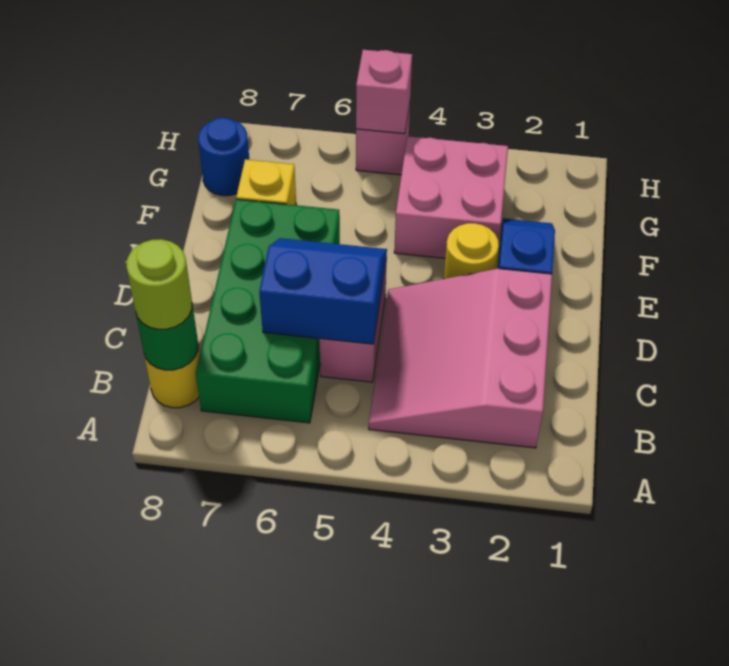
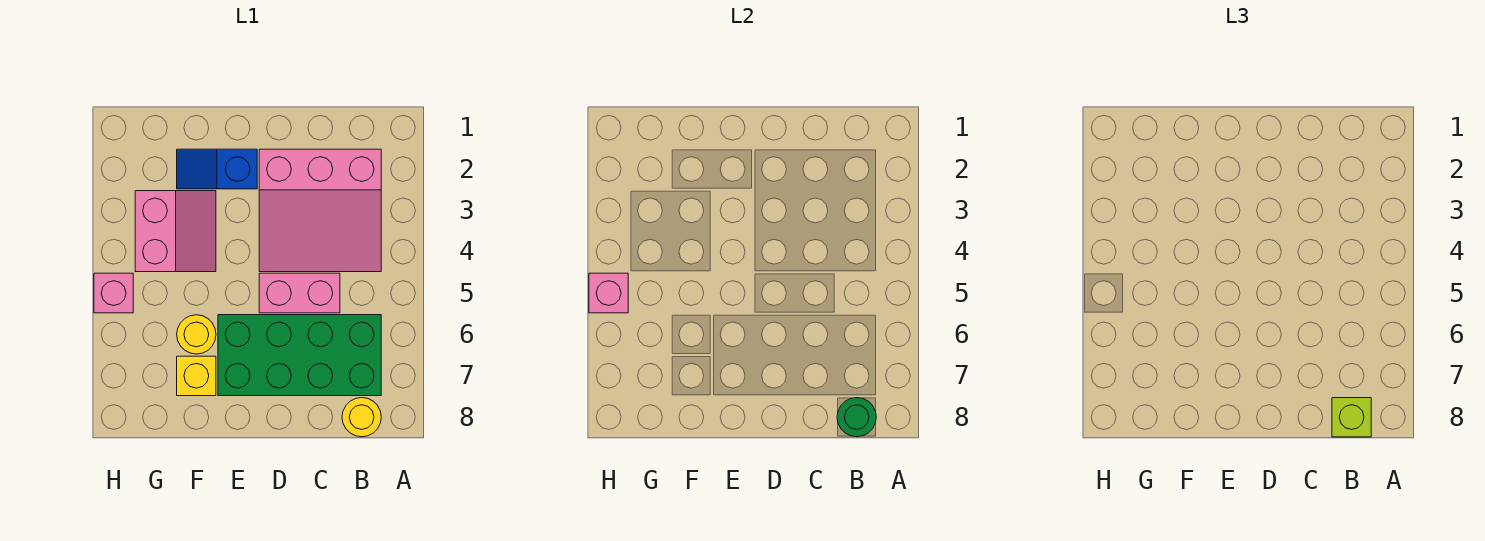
lime 1x1 round brick [126,239,192,329] -> lime 1x1 brick [1332,398,1371,437]
blue 2x2 slope [259,238,387,344] -> none
yellow 1x1 round brick [444,223,499,279] -> yellow 1x1 round brick moved to [177,315,216,354]
pink 2x2 brick [394,136,508,258] -> pink 2x2 slope [135,191,216,272]
blue 1x1 round brick [198,118,249,196] -> none

